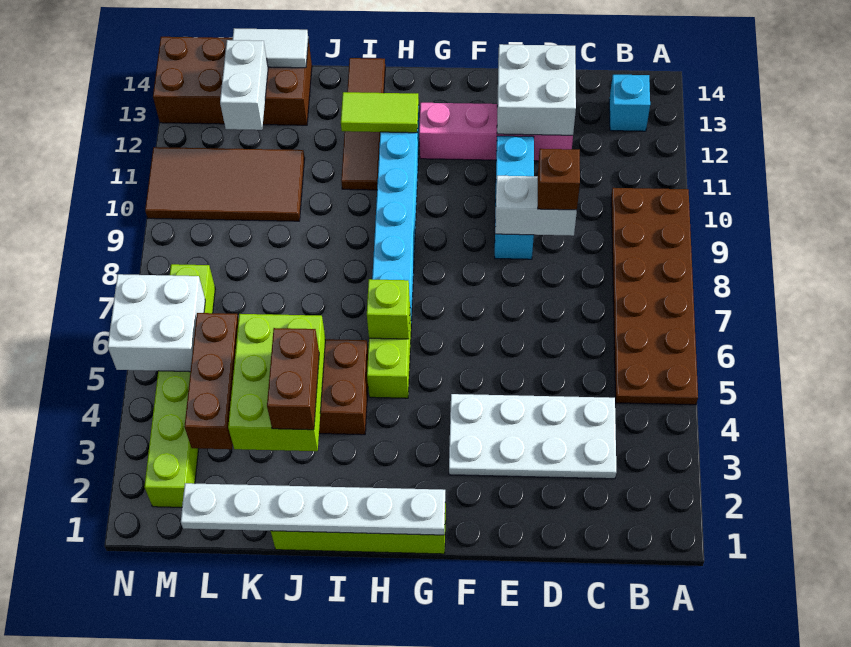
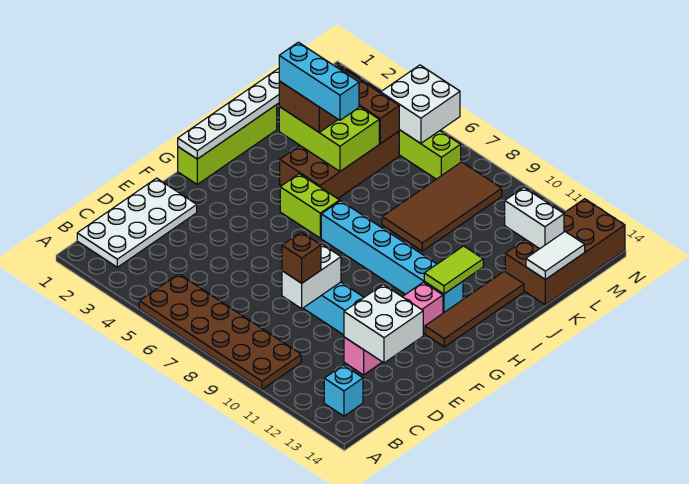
white 2x4 plate [449,394,616,479] -> white 2x4 plate moved to [77,178,197,267]
lime 1x1 brick [367,279,410,339] -> none
brown 1x4 tile [341,58,385,190] -> brown 1x4 tile turned to [425,271,524,347]
none -> cyan 1x3 brick [279,42,359,120]
brown 2x4 tile [145,147,305,221] -> brown 2x4 tile moved to [382,162,502,251]

